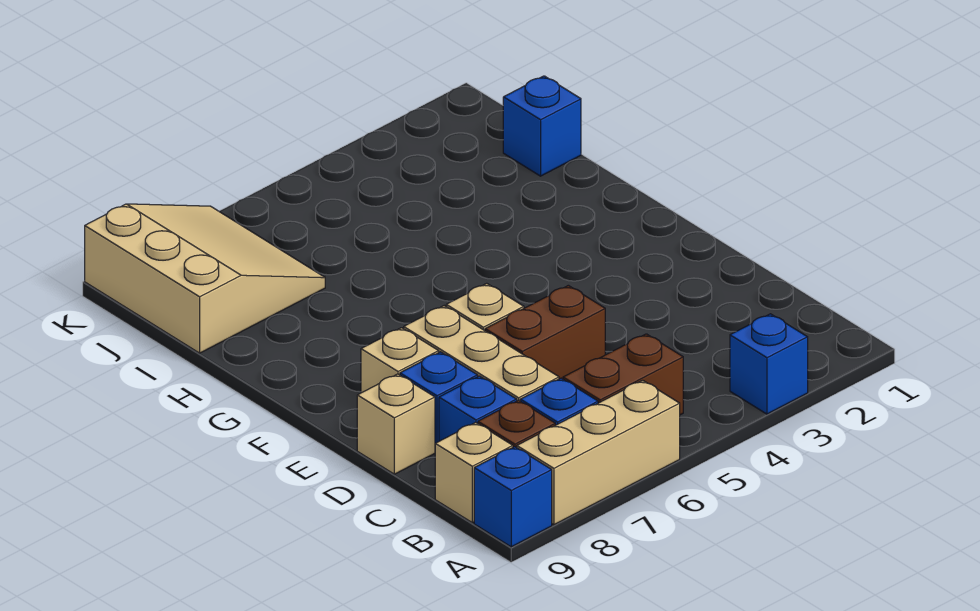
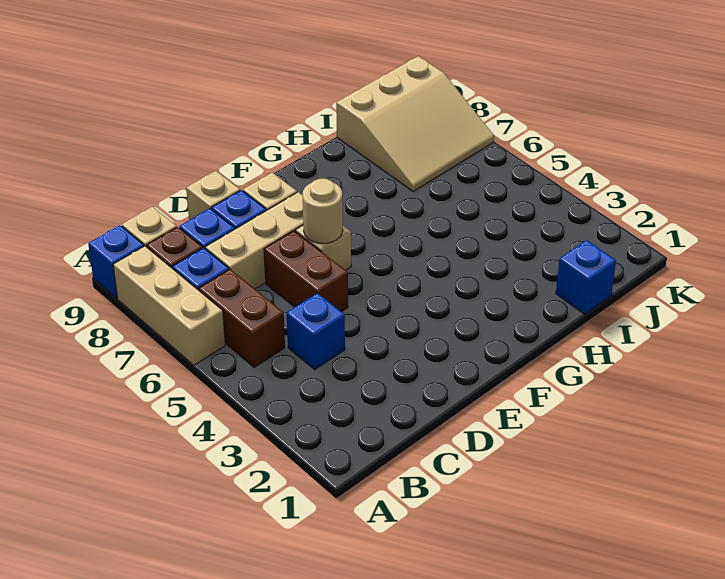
blue 1x1 brick [730,314,808,414] -> blue 1x1 brick moved to [287,293,345,369]
none -> tan 1x1 round brick [303,179,343,244]

